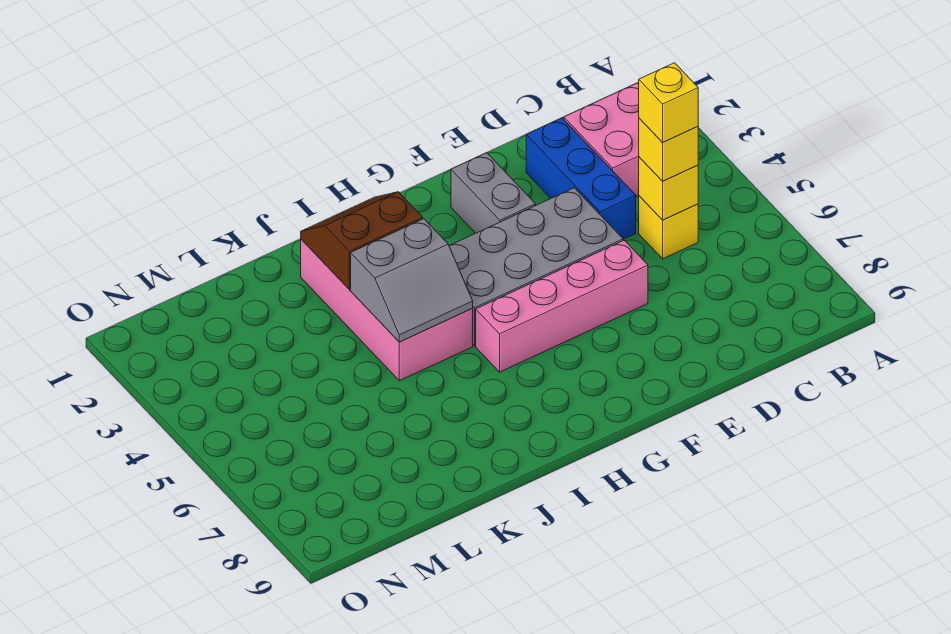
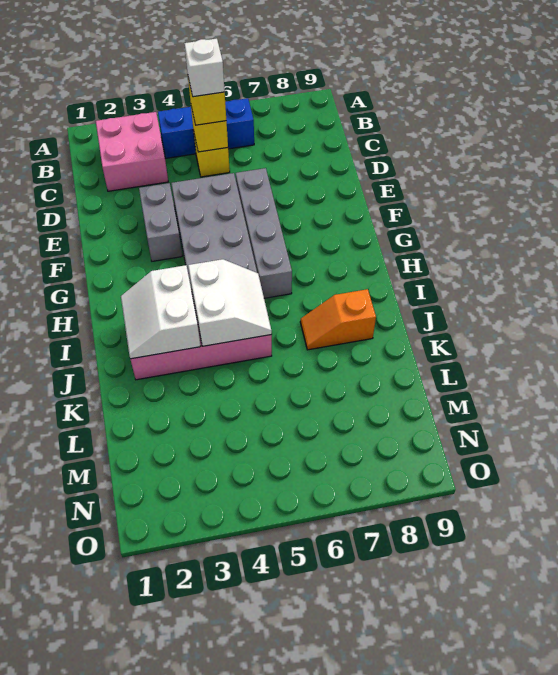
yellow 1x1 brick [639,63,698,142] -> white 1x1 brick [184,39,225,97]
blue 1x3 brick [526,118,636,239] -> blue 1x3 brick moved to [158,98,254,158]
pink 1x4 brick [476,240,648,372] -> grey 1x4 brick [236,168,292,298]
grey 1x2 brick [451,153,536,233] -> grey 1x2 brick turned to [139,183,182,261]
brown 2x2 slope [301,192,423,289] -> white 2x2 slope [121,265,200,359]
grey 2x2 slope [351,219,473,342] -> white 2x2 slope [188,259,272,346]
none -> orange 1x2 slope [300,289,376,350]

